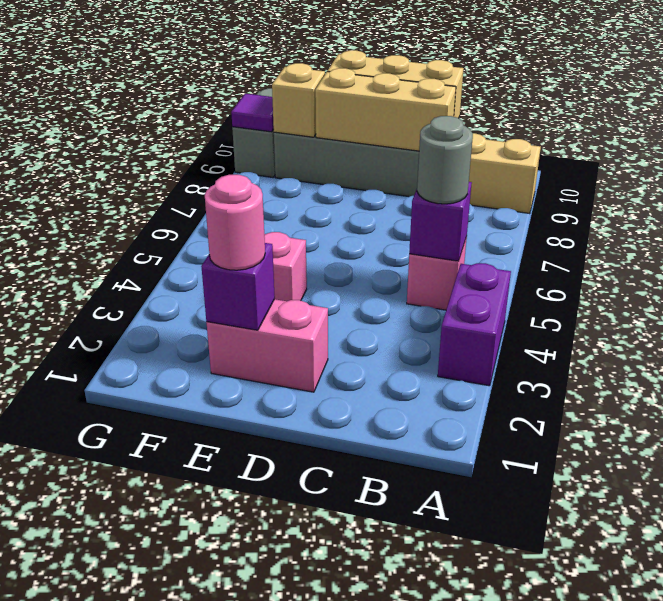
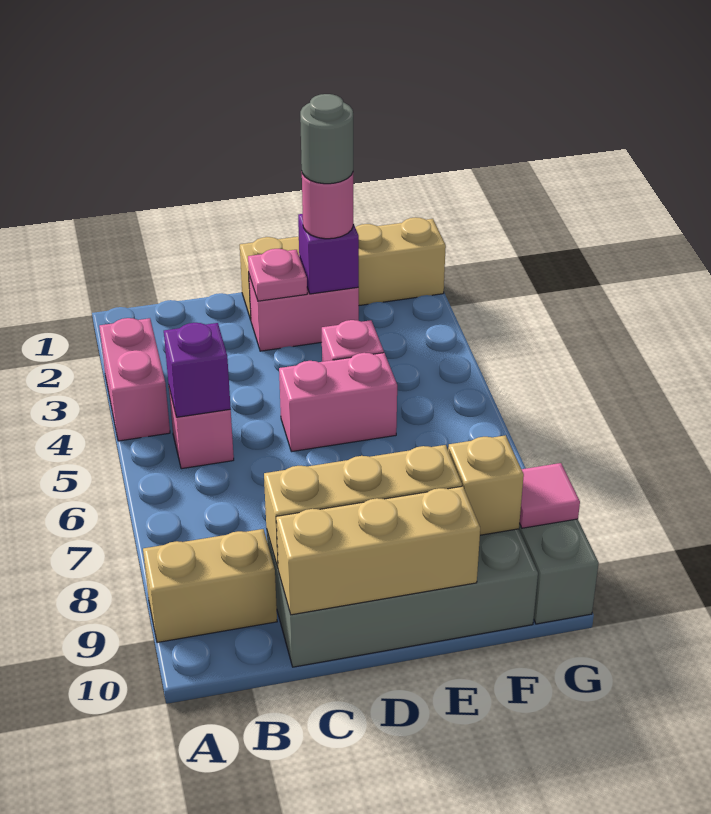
purple 1x2 brick [438,263,511,386] -> pink 1x2 brick [99,318,170,441]
grey 1x1 round brick [417,116,473,204] -> grey 1x1 round brick moved to [300,94,353,184]
none -> tan 1x4 brick [240,217,446,320]
none -> pink 1x1 plate [248,249,307,301]
none -> pink 1x2 brick [279,353,397,452]
purple 1x1 tile [231,94,274,132] -> pink 1x1 tile [519,463,580,528]

